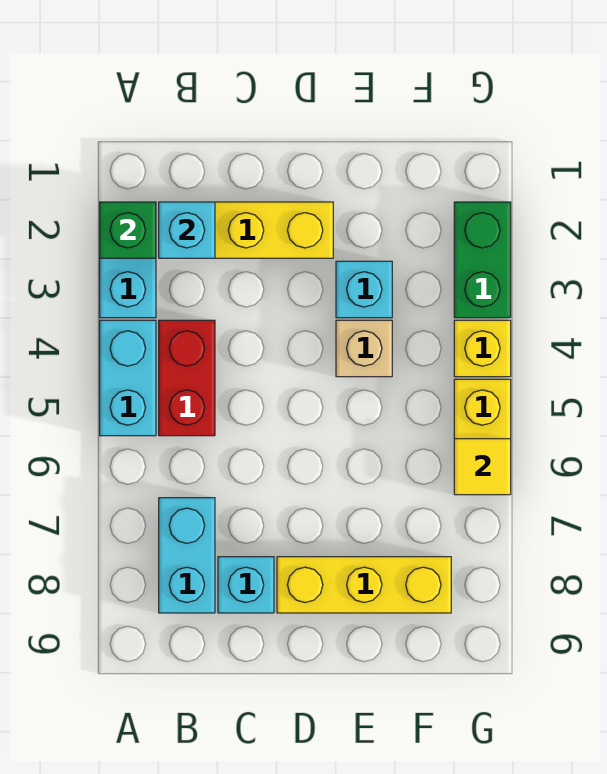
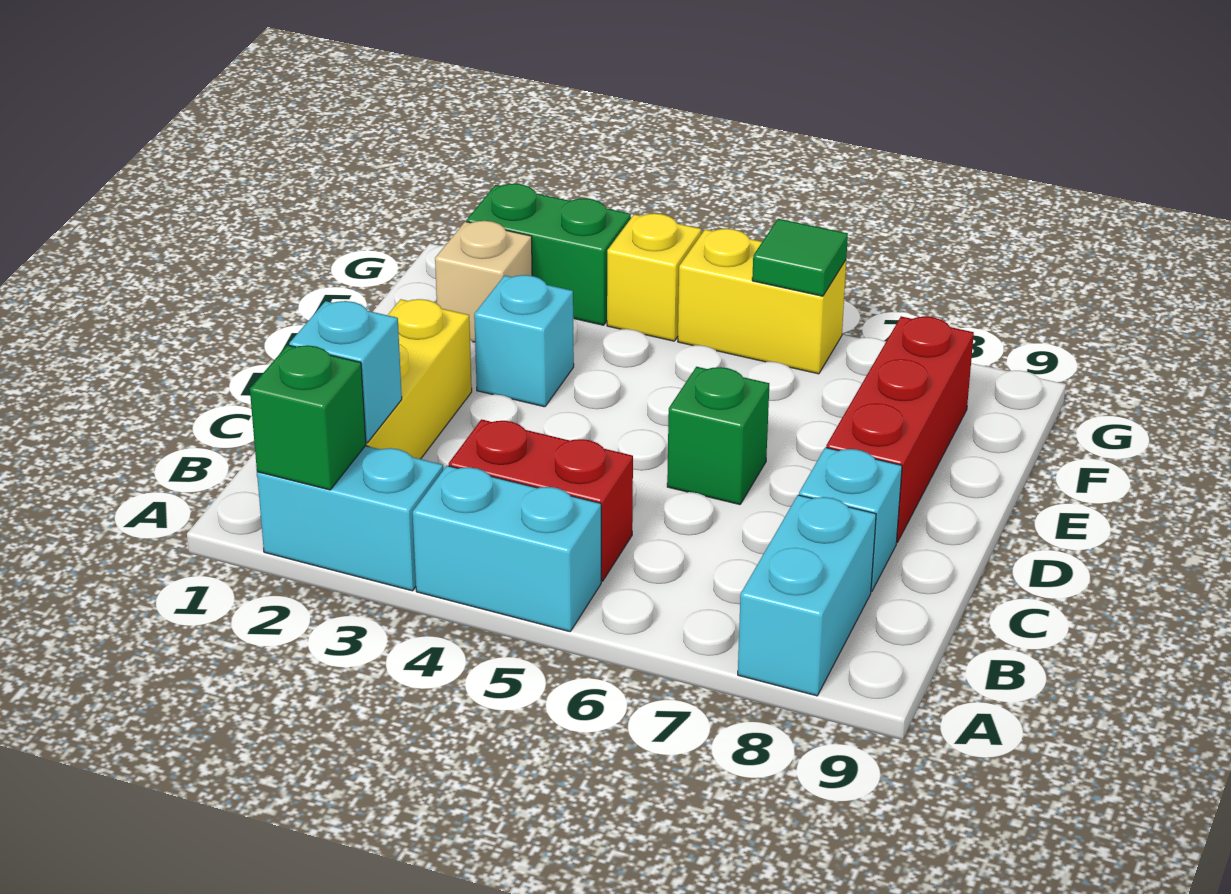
cyan 1x2 brick [159,498,215,613] -> cyan 1x2 brick turned to [738,495,876,696]
none -> green 1x1 brick [667,367,769,505]
yellow 1x3 brick [277,557,451,613] -> red 1x3 brick [826,316,974,542]
tan 1x1 brick [336,320,392,377] -> tan 1x1 brick moved to [435,221,532,342]
yellow 1x1 tile [454,439,511,495] -> green 1x1 tile [752,219,848,296]

